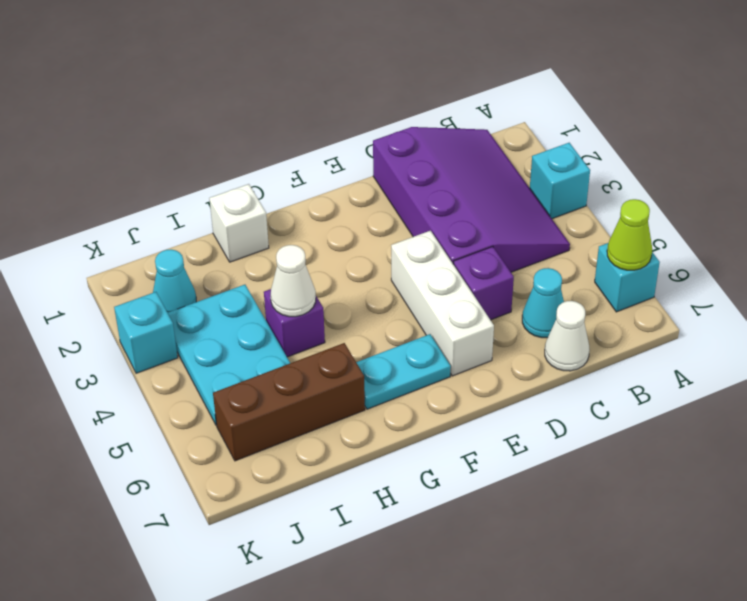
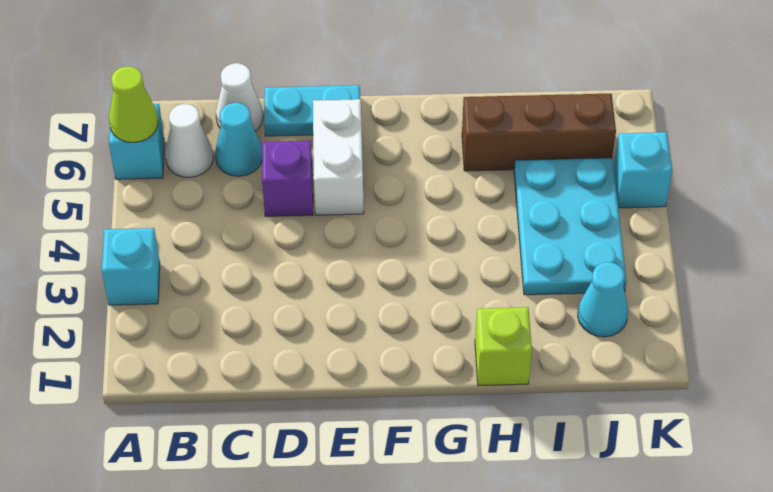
purple 3x4 slope [373,127,570,272] -> none
white 1x3 brick [391,231,494,376] -> white 1x2 brick [313,99,364,215]
cyan 1x2 plate [356,334,451,409] -> cyan 1x2 plate moved to [264,85,360,136]
white 1x1 brick [209,184,269,262] -> lime 1x1 brick [475,307,532,385]
purple 1x1 brick [264,289,325,357] -> none
white 1x1 cone [270,245,316,317] -> white 1x1 cone moved to [165,104,213,177]
cyan 1x1 brick [114,292,178,373] -> cyan 1x1 brick moved to [614,132,672,208]

